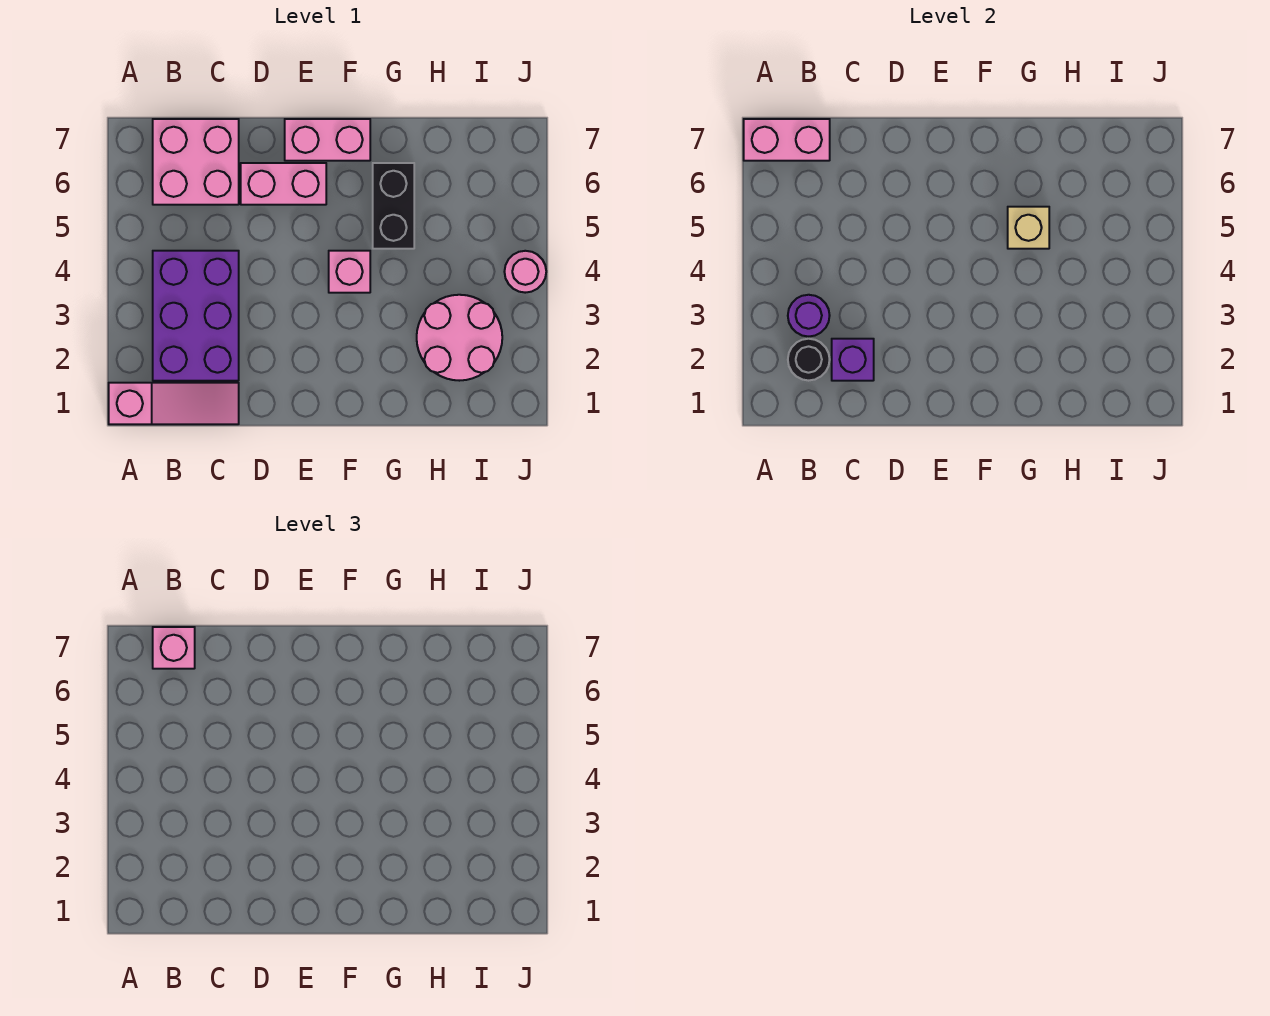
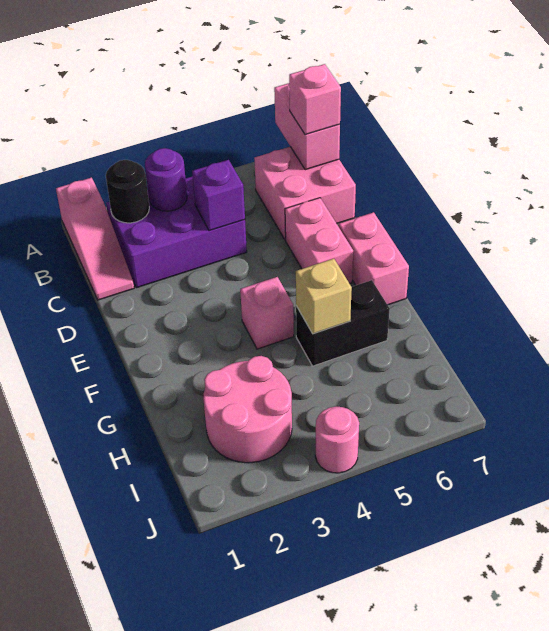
purple 1x1 brick [832,339,874,381] -> purple 1x1 brick moved to [192,160,245,231]

